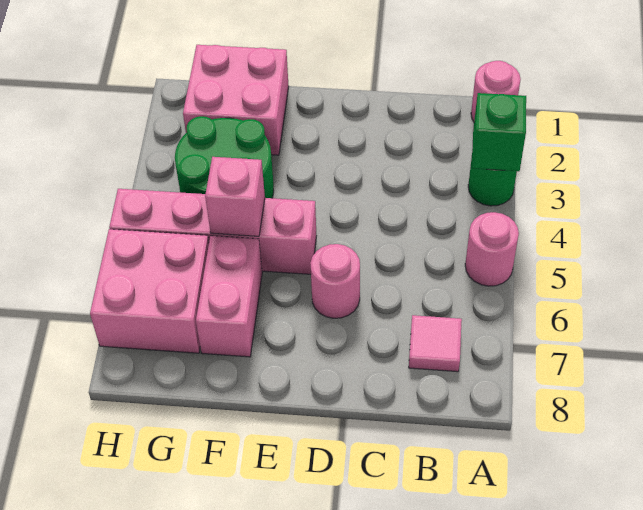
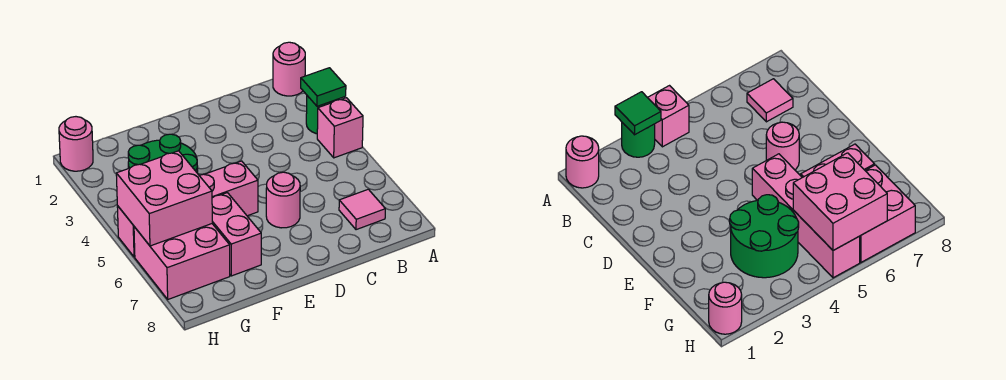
green 1x1 brick [472,93,526,171] -> green 1x1 tile [301,68,346,106]
pink 1x1 round brick [465,212,519,286] -> pink 1x1 round brick moved to [59,117,93,171]
pink 2x2 brick [183,45,289,155] -> pink 2x2 brick moved to [116,151,212,246]
pink 1x1 brick [205,157,265,236] -> pink 1x1 brick moved to [317,98,363,158]

